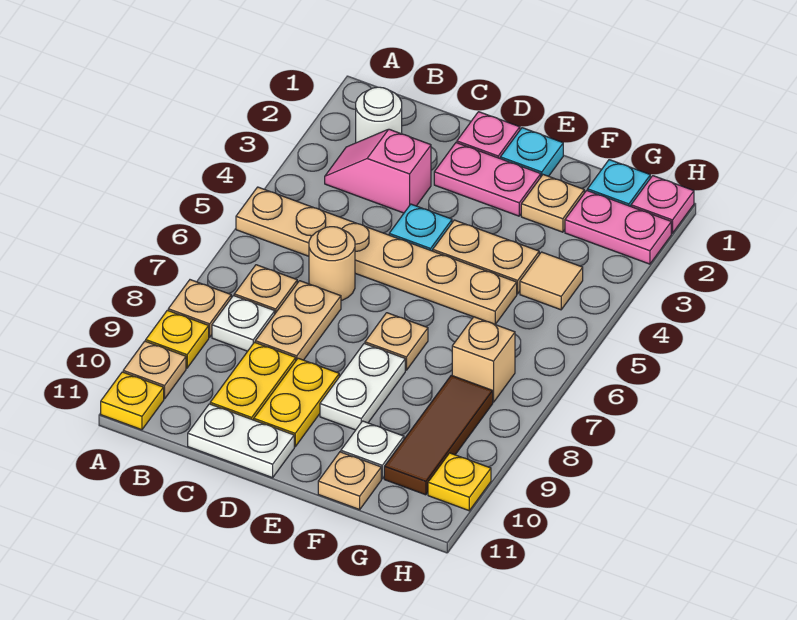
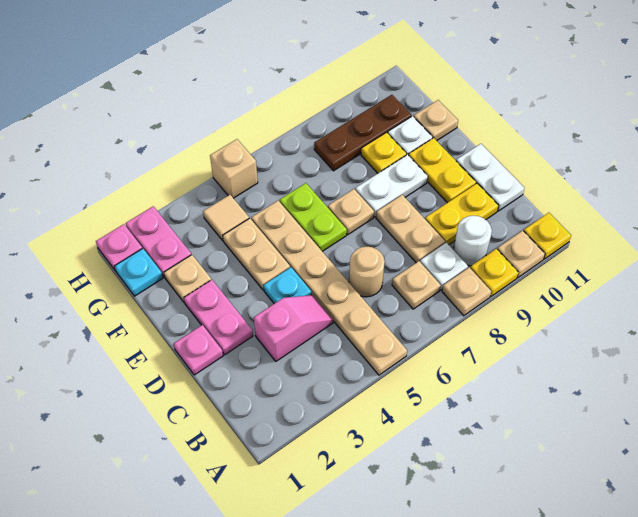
white 1x1 round brick [356,87,402,143] -> white 1x1 round brick moved to [454,216,492,266]
pink 1x2 slope [325,129,431,213] -> pink 1x2 slope turned to [254,295,333,361]
tan 1x2 plate [255,281,341,360] -> tan 1x2 plate turned to [376,195,445,263]
yellow 1x2 plate [254,358,339,447] -> yellow 1x2 plate turned to [409,138,476,203]
cyan 1x1 plate [500,128,563,176] -> none
none -> lime 1x2 plate [280,183,347,251]
tan 1x1 brick [452,317,515,402] -> tan 1x1 brick moved to [210,139,258,198]
brown 1x3 tile [384,375,493,495] -> brown 1x3 plate [314,95,412,171]
yellow 1x1 plate [428,453,491,511] -> yellow 1x1 plate moved to [361,133,406,173]

